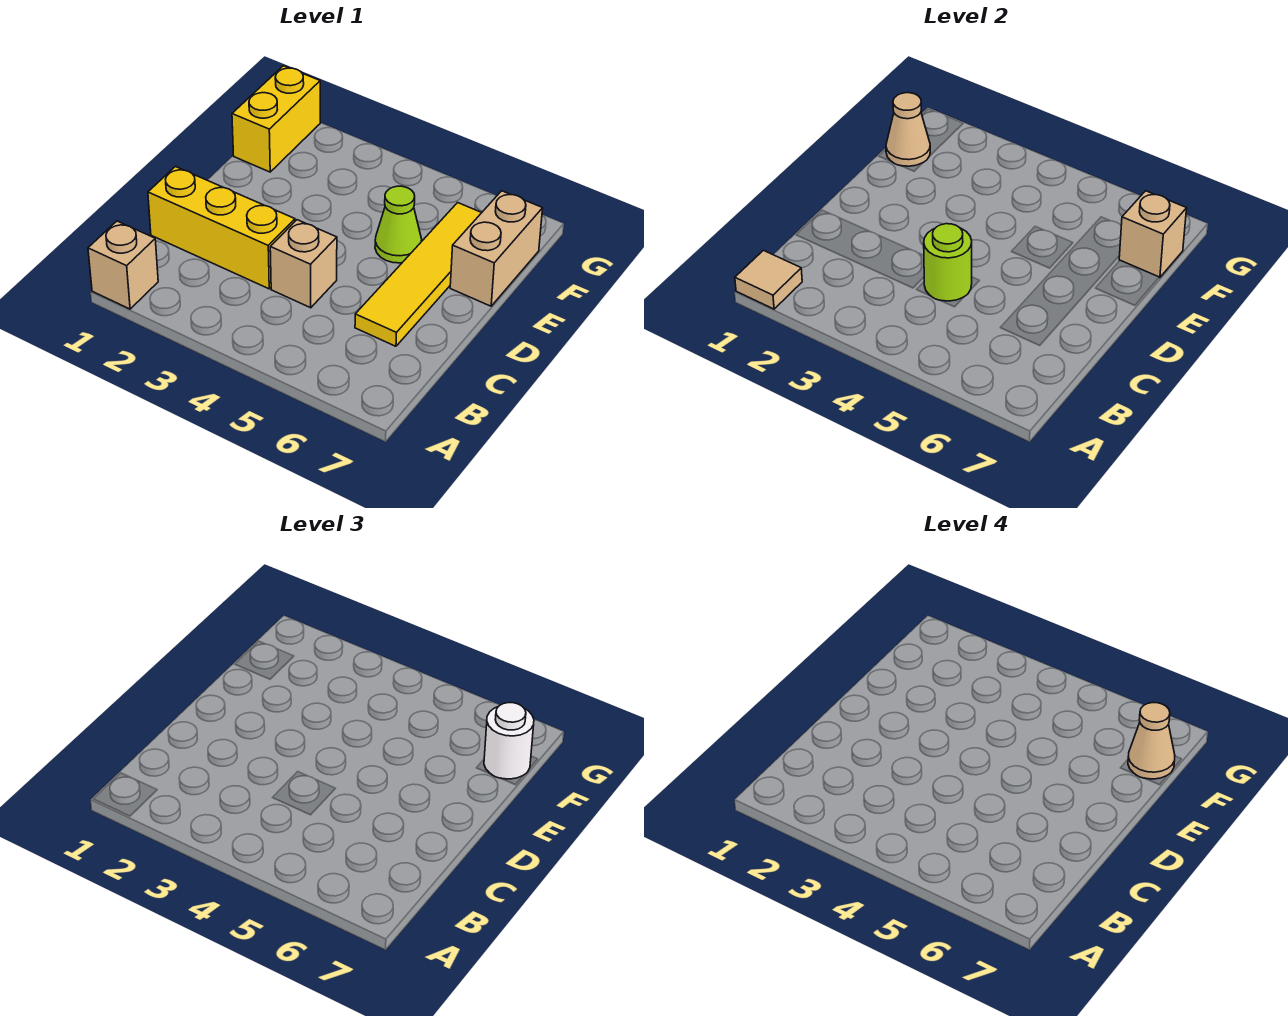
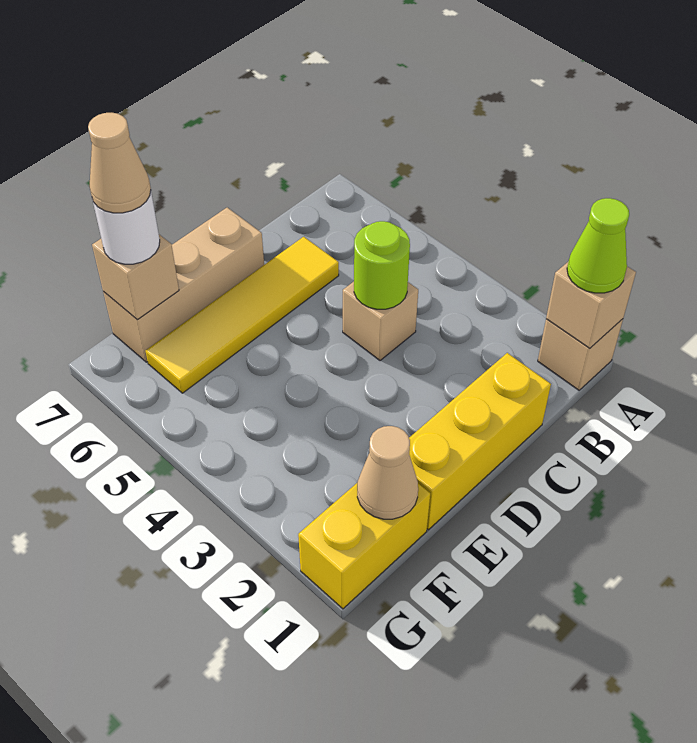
tan 1x1 tile [735,250,802,309] -> tan 1x1 brick [546,262,636,348]
yellow 1x3 brick [148,167,295,289] -> yellow 1x3 brick turned to [409,353,551,530]
lime 1x1 cone [375,186,422,263] -> lime 1x1 cone moved to [567,198,629,293]
tan 1x2 brick [450,191,543,306] -> tan 1x3 brick [103,208,264,362]

